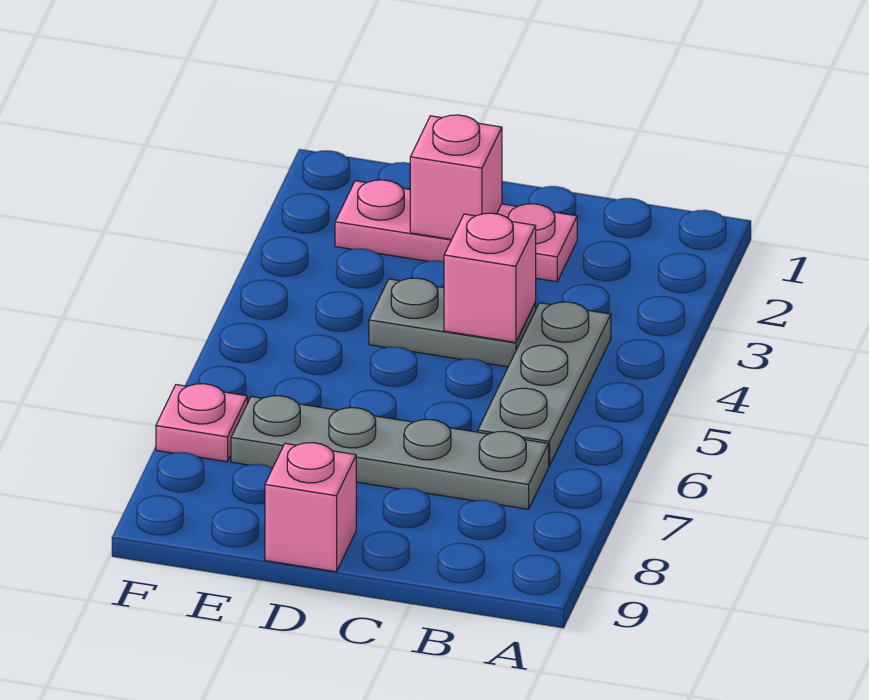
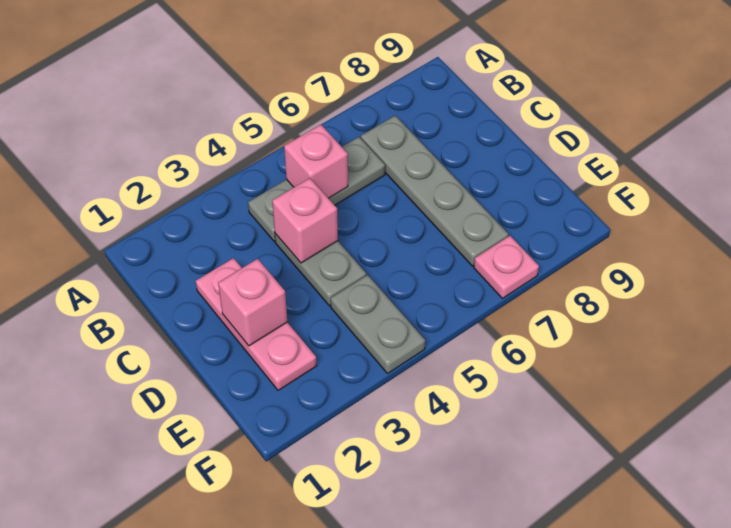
pink 1x1 brick [265,443,356,572] -> pink 1x1 brick moved to [284,125,348,198]
none -> grey 1x2 plate [331,275,425,373]

